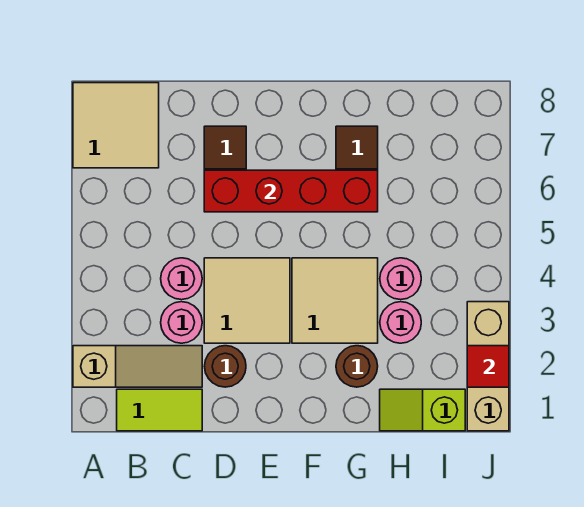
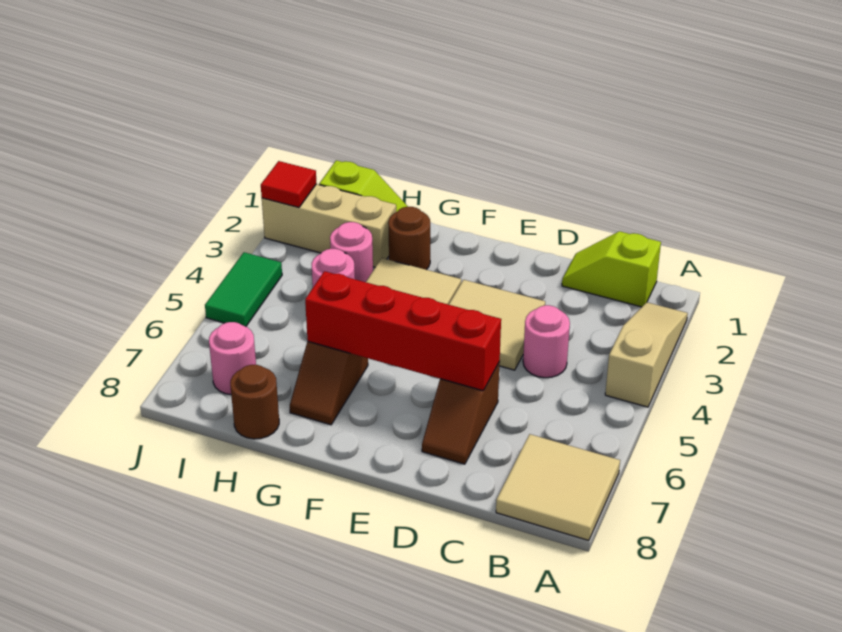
tan 1x3 slope [73,346,202,387] -> tan 1x3 slope turned to [605,302,688,407]
lime 1x2 tile [117,389,202,431] -> lime 1x2 slope [562,231,661,307]
pink 1x1 round brick [161,302,202,343] -> pink 1x1 round brick moved to [209,322,256,395]
brown 1x1 round brick [204,346,246,387] -> brown 1x1 round brick moved to [230,365,279,439]
tan 1x3 brick [467,302,509,431] -> tan 1x3 brick turned to [262,184,396,267]
none -> green 1x2 tile [205,252,282,326]

